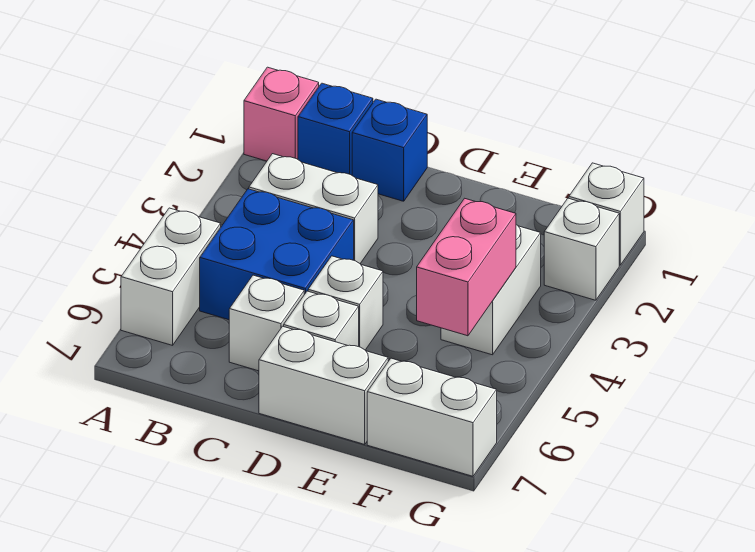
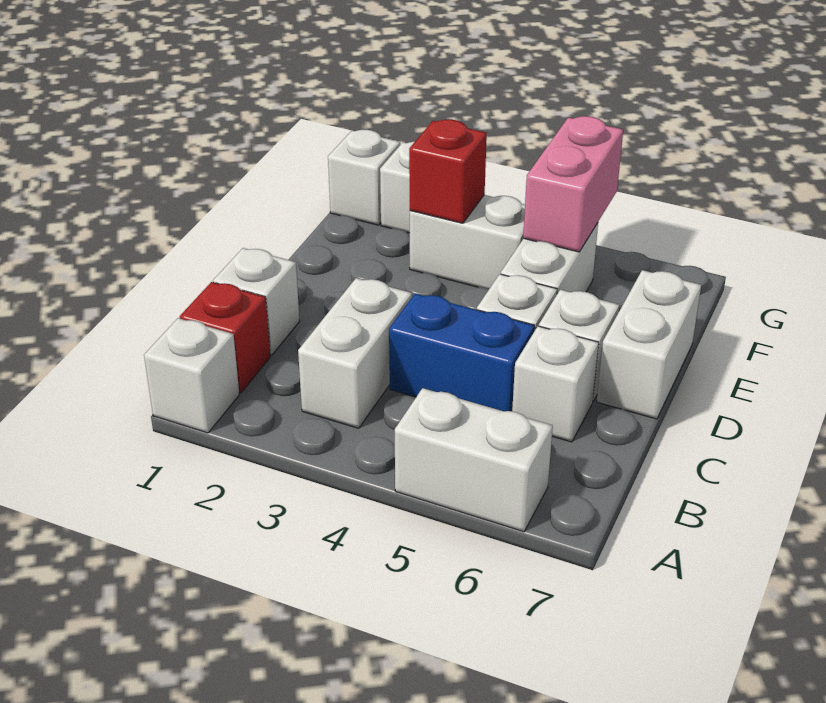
pink 1x1 brick [244,67,319,161] -> white 1x1 brick [144,318,239,433]
blue 1x1 brick [298,83,373,175] -> red 1x1 brick [180,282,270,393]
blue 2x2 brick [200,189,354,320] -> blue 1x2 brick [389,294,535,411]
blue 1x1 brick [352,99,427,201] -> white 1x1 brick [213,248,300,355]
none -> red 1x1 brick [409,119,487,223]
pink 1x2 brick [417,198,516,336] -> pink 1x2 brick turned to [523,116,623,252]
white 1x2 brick [367,358,497,476] -> white 1x2 brick moved to [501,223,598,294]

